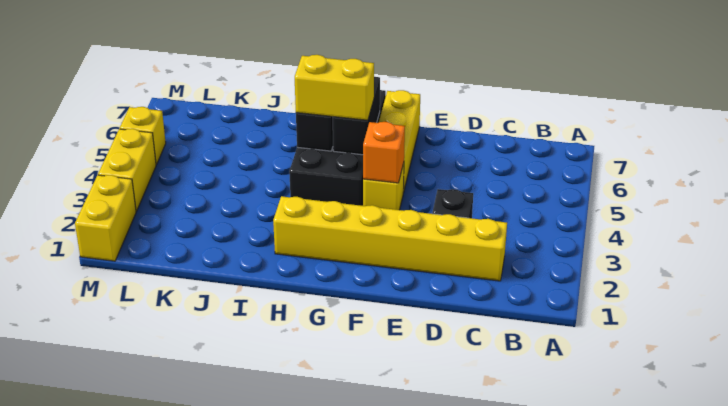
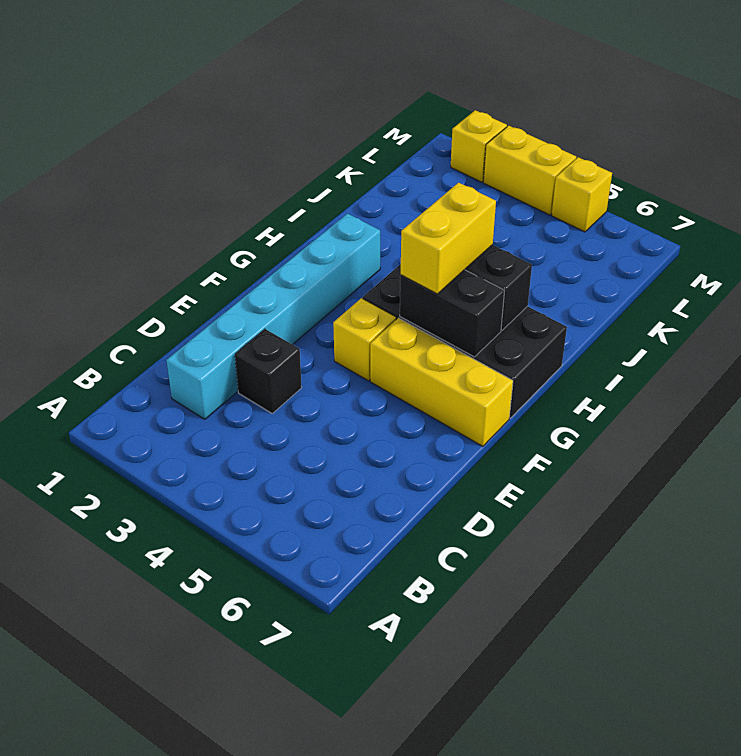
yellow 1x6 brick [273,196,507,281] -> cyan 1x6 brick [166,213,380,419]
orange 1x1 brick [363,122,405,183] -> none
yellow 1x2 brick [75,175,136,261] -> yellow 1x1 brick [451,110,507,182]

